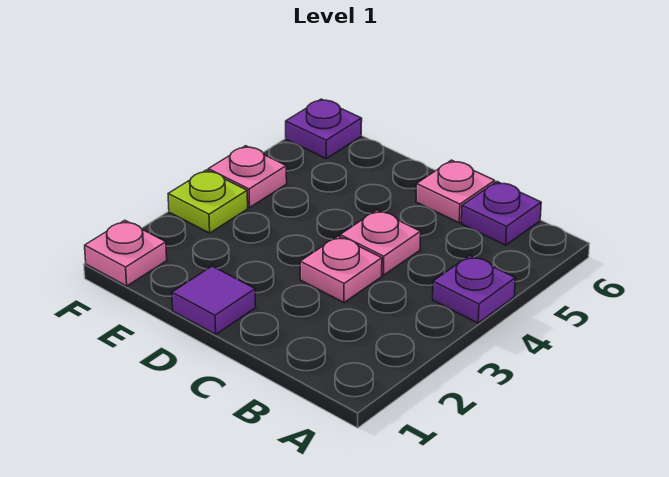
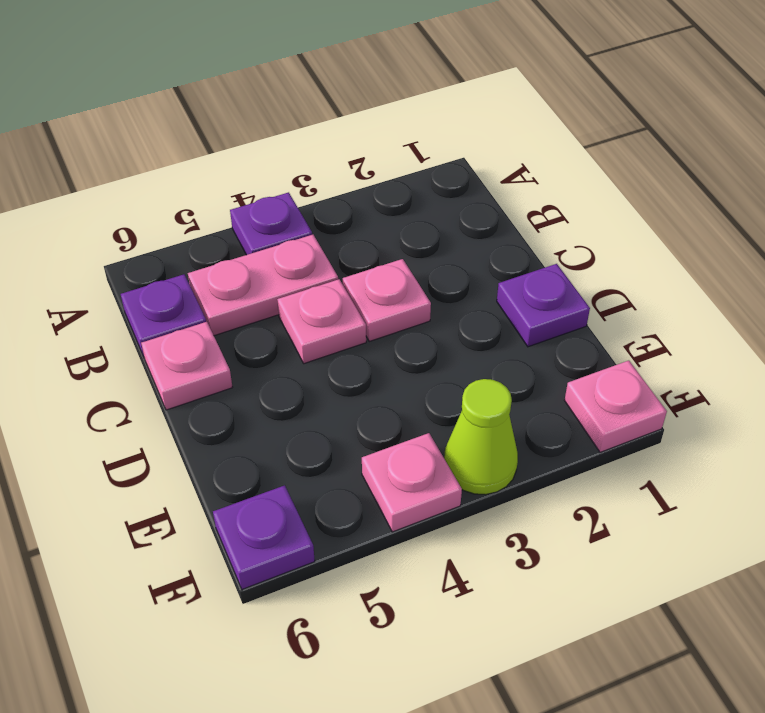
none -> pink 1x2 plate [188,235,338,336]
purple 1x1 tile [172,266,256,334] -> purple 1x1 plate [497,264,590,347]
lime 1x1 plate [168,170,248,233] -> lime 1x1 cone [444,379,518,495]

